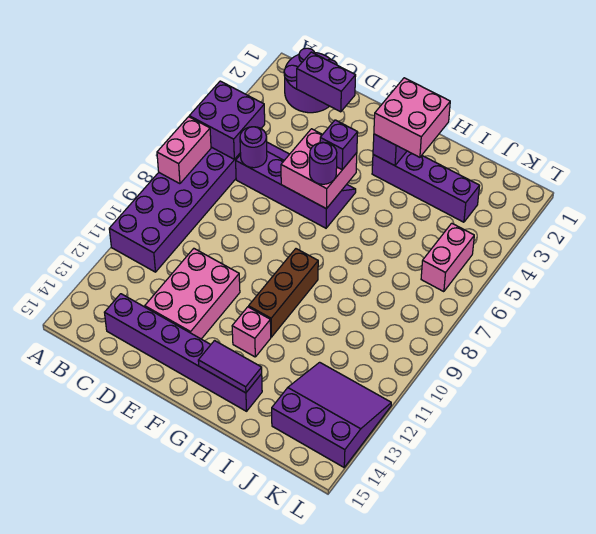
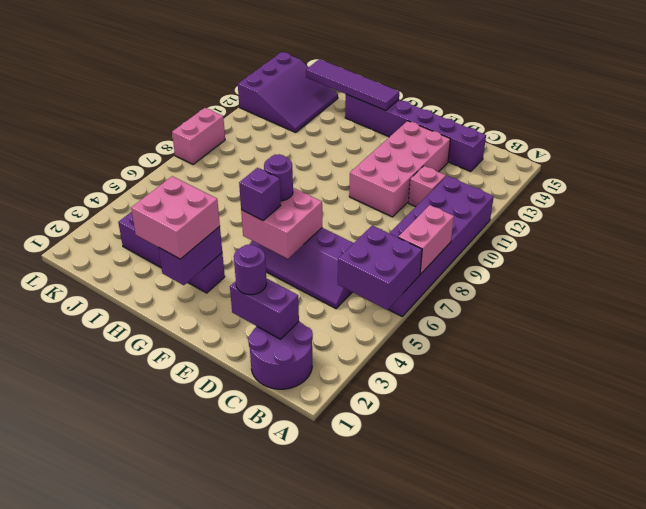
purple 1x1 round brick [240,127,267,168] -> purple 1x1 round brick moved to [234,245,267,295]
pink 2x3 brick [145,249,240,339] -> pink 2x4 brick [349,121,450,217]
brown 1x3 brick [249,249,318,337] -> none
pink 1x1 brick [232,307,271,357] -> pink 1x1 brick moved to [408,166,446,207]
purple 1x2 tile [198,341,262,393] -> purple 1x4 tile [306,59,399,111]
purple 3x3 slope [272,362,391,467] -> purple 3x3 slope turned to [238,52,338,133]
pink 1x2 brick [421,223,474,292] -> pink 1x2 brick moved to [172,108,225,164]

